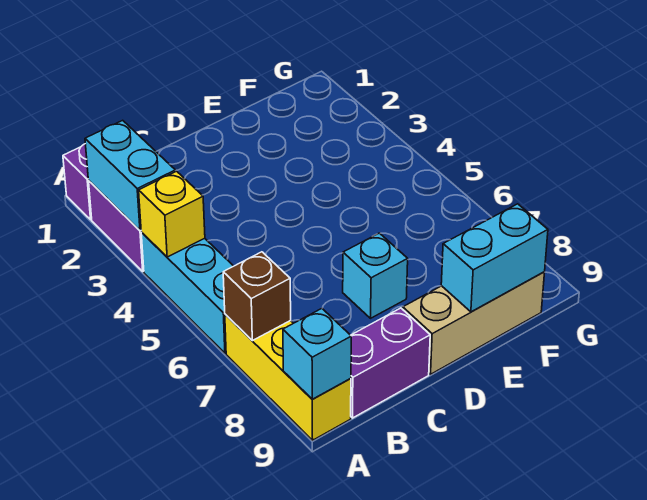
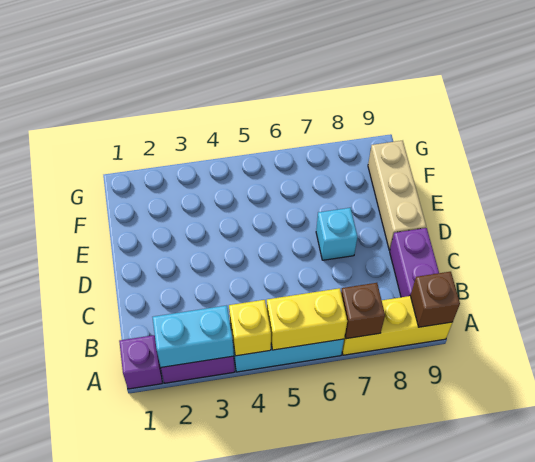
none -> yellow 1x2 brick [267,288,347,350]
cyan 1x1 brick [283,309,351,399] -> brown 1x1 brick [410,272,460,327]
cyan 1x2 brick [441,204,548,312] -> none

